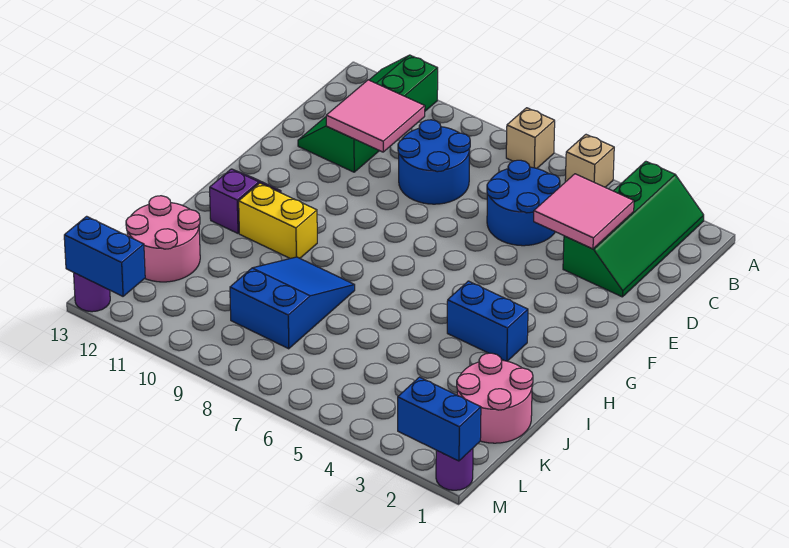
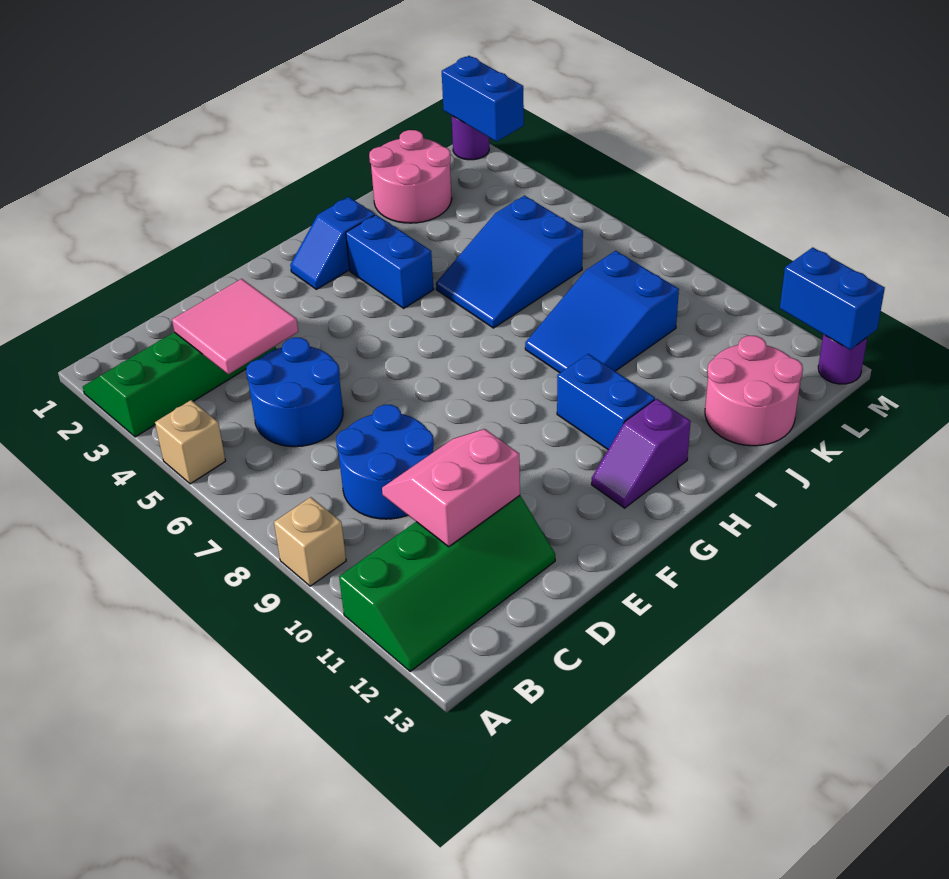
tan 1x1 brick [506,108,555,168] -> tan 1x1 brick moved to [274,497,346,586]
pink 2x2 tile [326,80,425,152] -> pink 2x2 slope [382,429,520,547]
none -> blue 1x2 slope [290,197,375,289]
yellow 1x2 brick [239,183,317,258] -> blue 1x2 brick [557,354,655,449]
none -> blue 2x3 slope [436,196,583,328]

